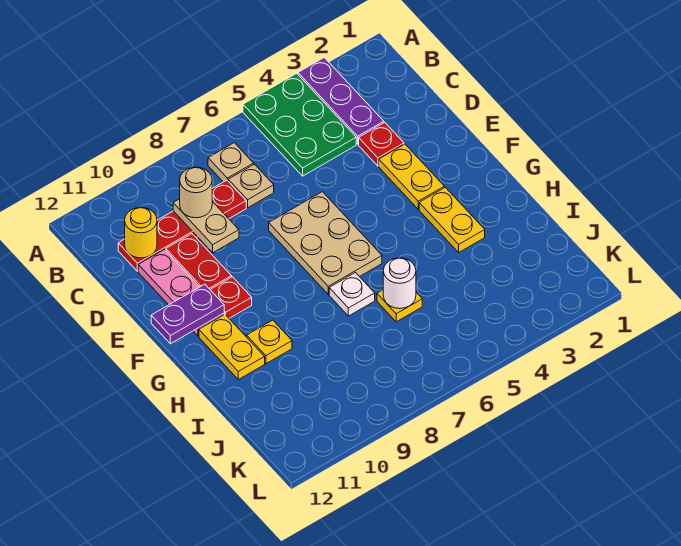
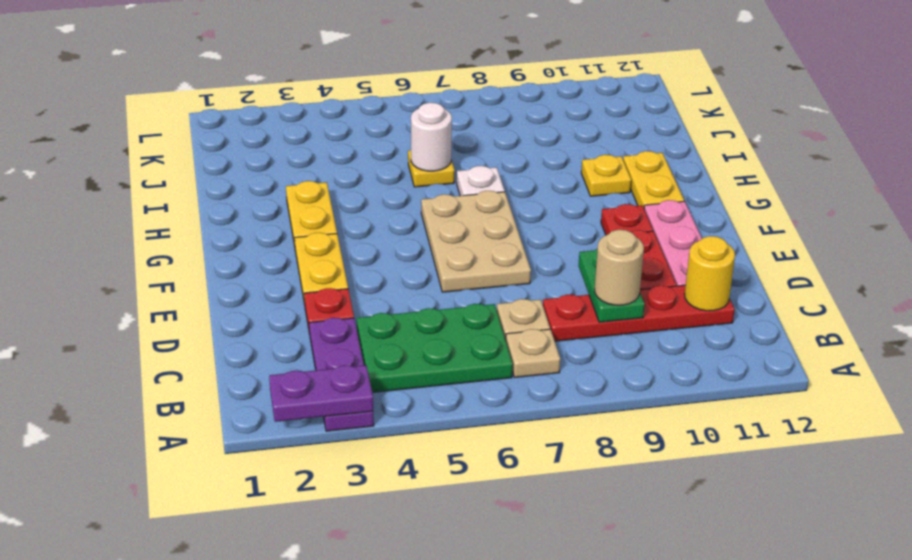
green 2x3 plate [243,73,356,176] -> green 2x3 plate turned to [357,304,513,392]
tan 1x2 plate [173,199,239,253] -> green 1x2 plate [579,249,644,322]
purple 1x2 plate [151,284,224,344] -> purple 1x2 plate moved to [269,365,373,422]

